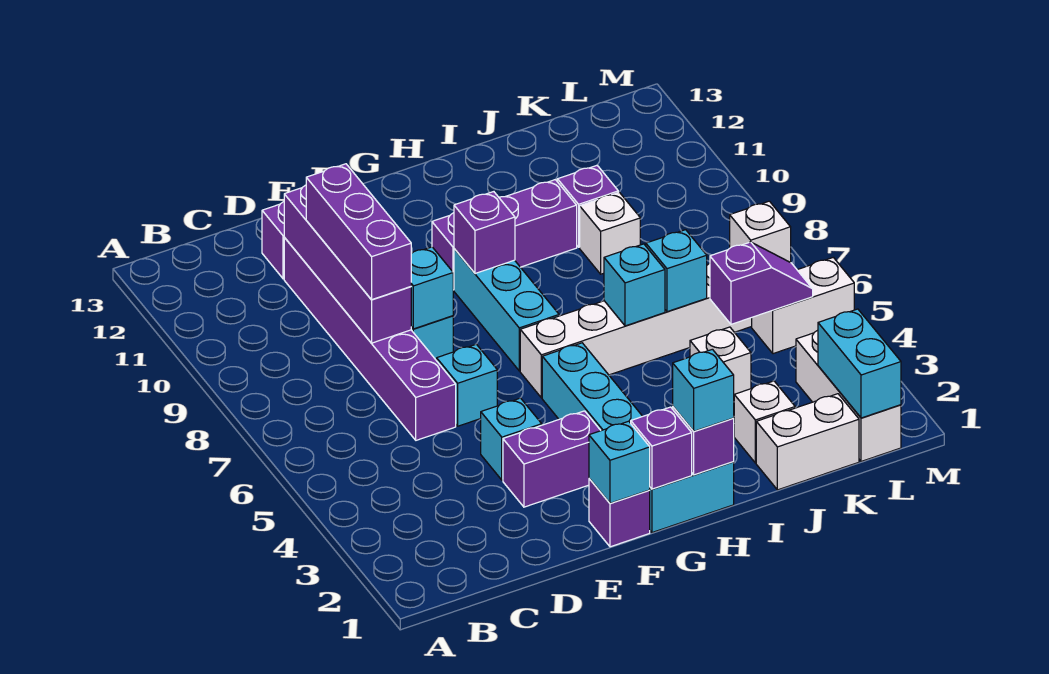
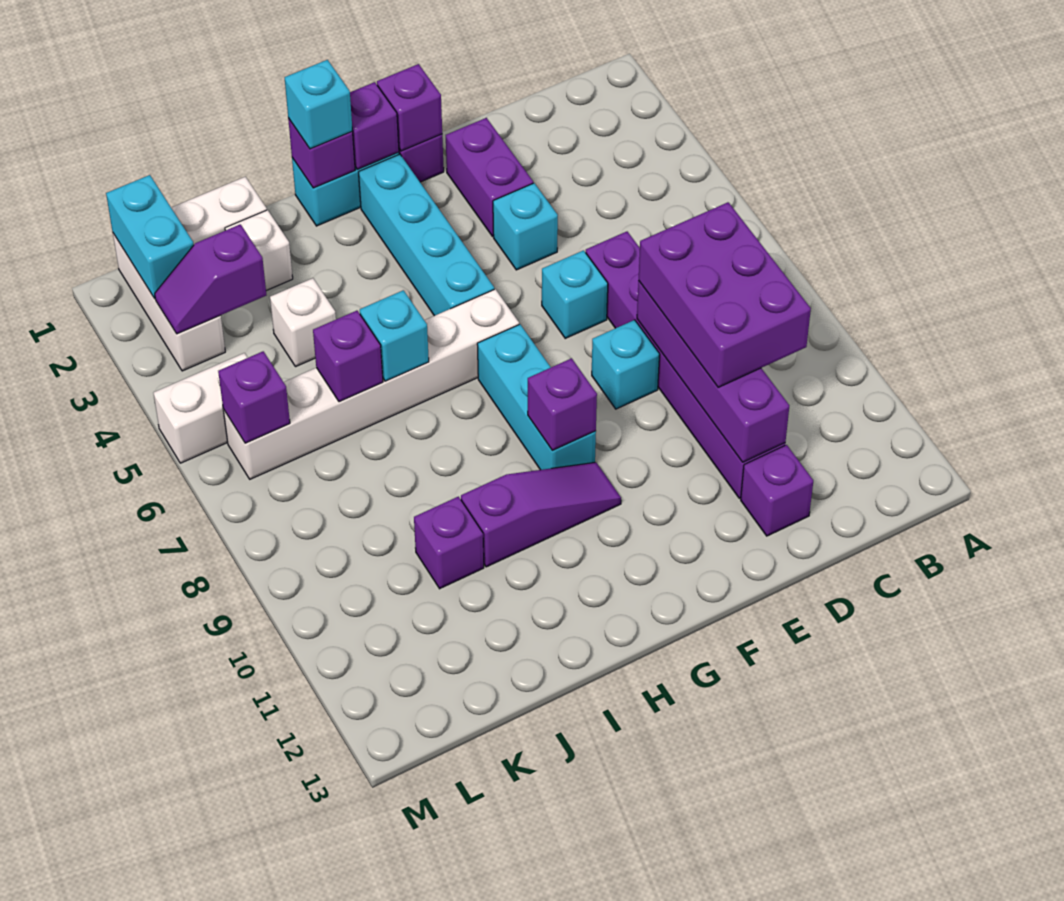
purple 1x3 brick [306,164,411,300] -> purple 2x3 brick [639,202,811,387]
purple 1x2 brick [503,411,601,507] -> purple 1x2 brick turned to [446,118,533,237]
cyan 1x1 brick [411,247,453,329] -> none
cyan 1x1 brick [589,421,650,503] -> purple 1x1 brick [377,64,442,151]
purple 1x3 brick [432,180,577,290] -> purple 1x3 slope [461,462,621,567]
cyan 1x1 brick [646,230,707,312] -> purple 1x1 brick [313,311,383,402]
white 1x1 brick [580,192,640,274] -> none
purple 1x2 slope [710,242,813,324] -> purple 1x2 slope moved to [155,224,266,334]
white 1x1 brick [730,201,791,262] -> purple 1x1 brick [218,351,290,443]

